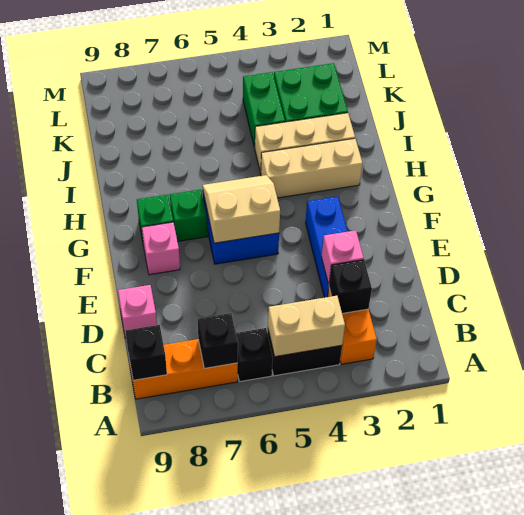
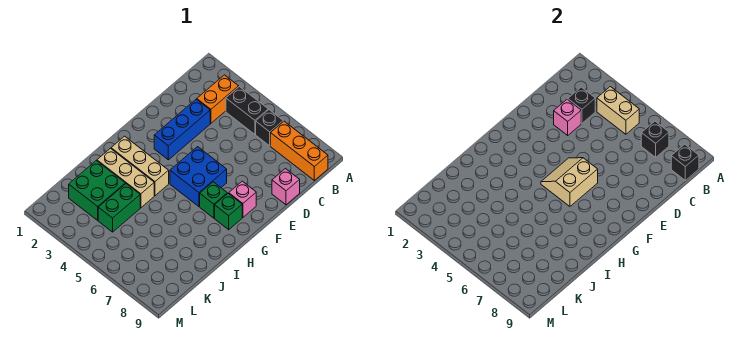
tan 2x2 slope [203,175,280,243] -> tan 2x2 slope turned to [541,158,598,206]

